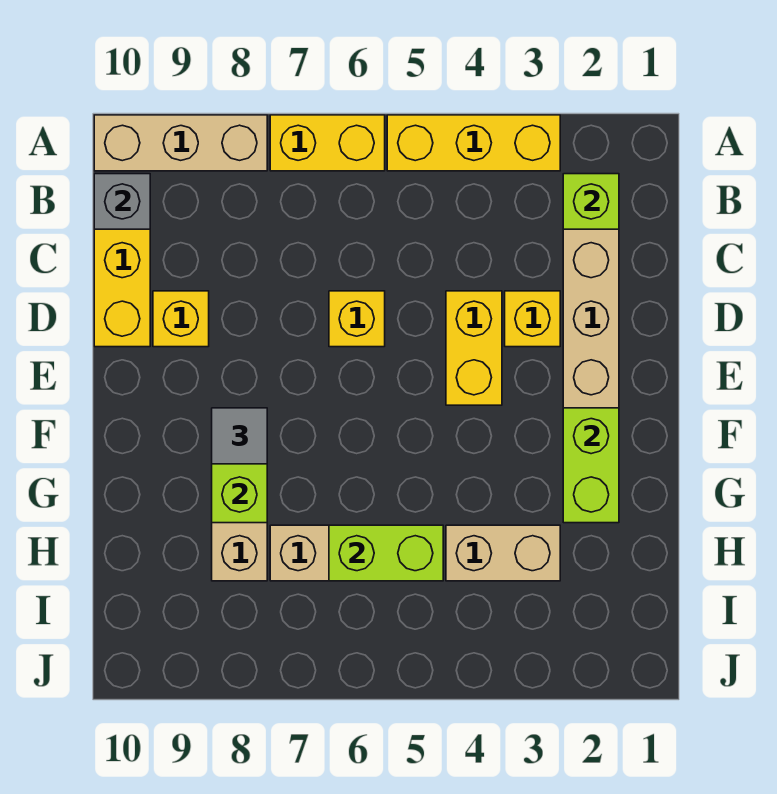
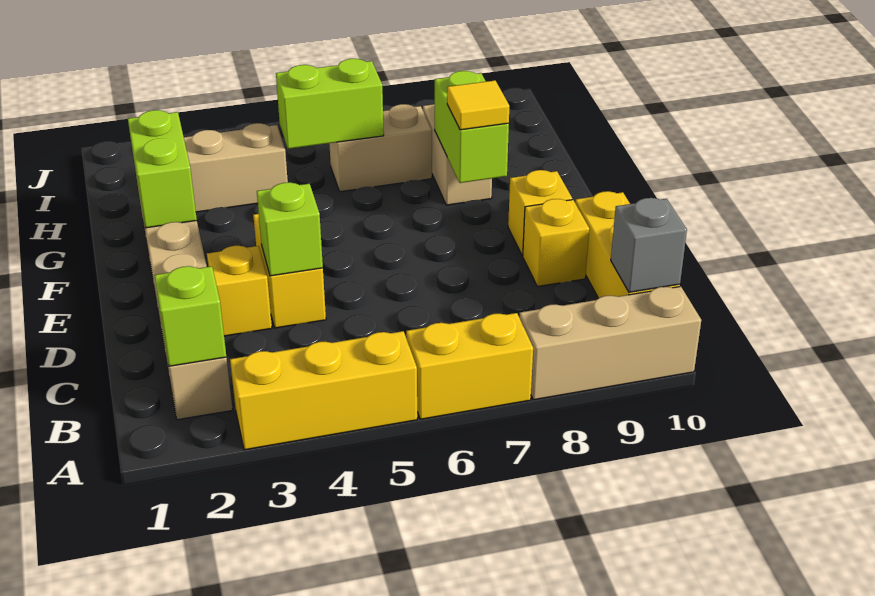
none -> lime 1x1 brick [257,182,323,276]
yellow 1x1 brick [329,291,385,347] -> yellow 1x1 brick moved to [508,170,572,256]
grey 1x1 tile [212,408,267,464] -> yellow 1x1 tile [447,80,509,130]

